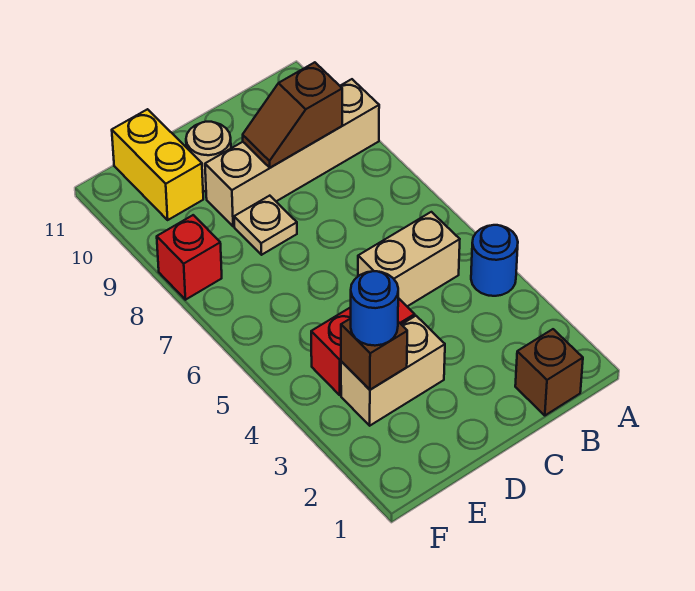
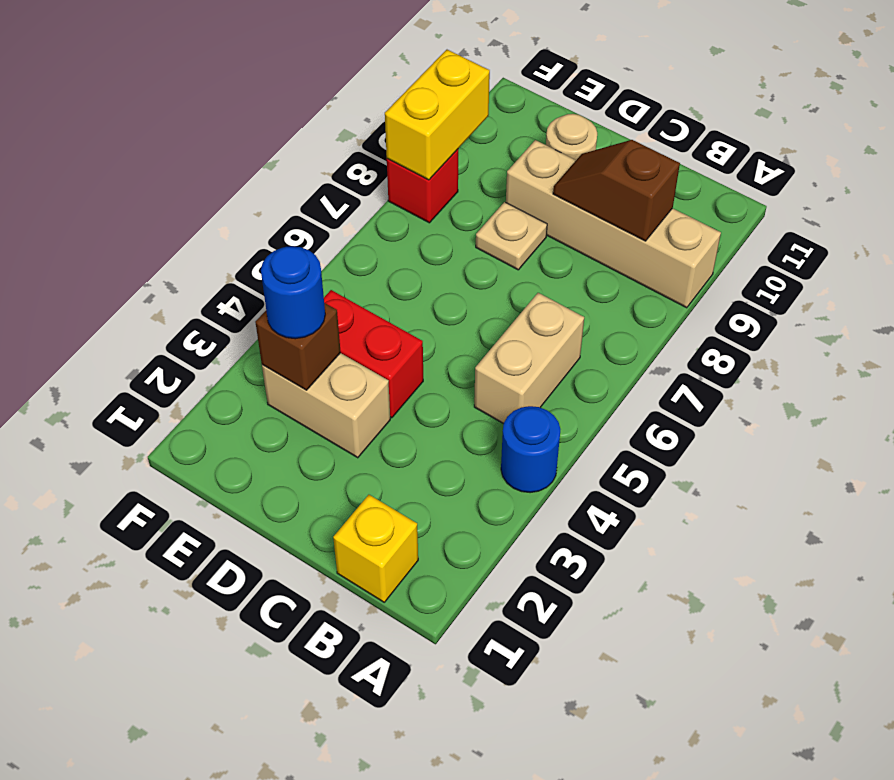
brown 1x1 brick [515,329,583,416] -> yellow 1x1 brick [333,495,418,602]
tan 1x2 brick [358,212,460,306] -> tan 1x2 brick turned to [474,293,584,424]
yellow 1x2 brick [112,109,203,220] -> yellow 1x2 brick moved to [385,50,490,180]

